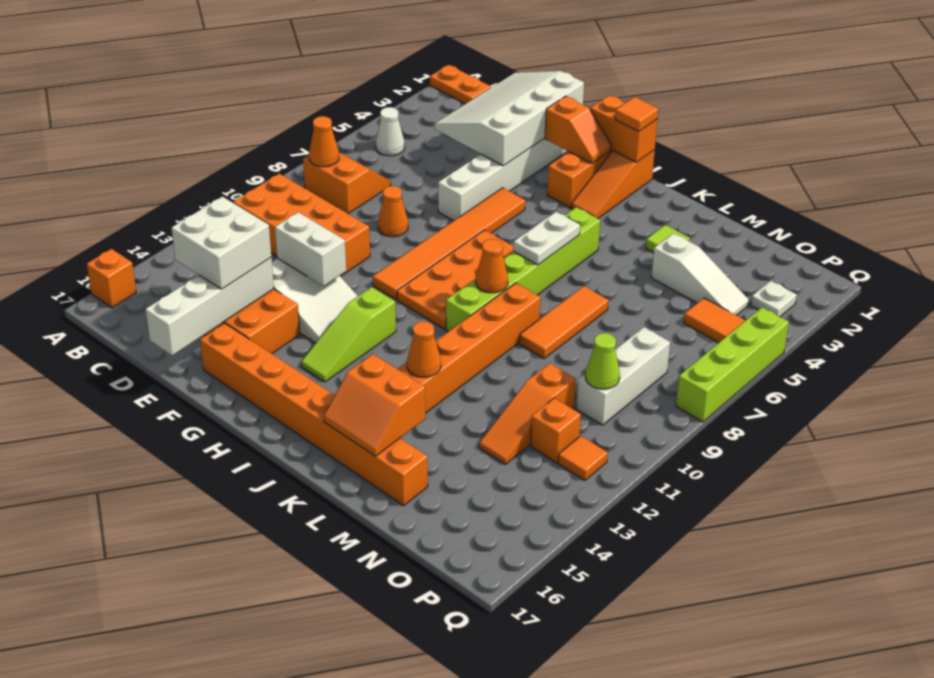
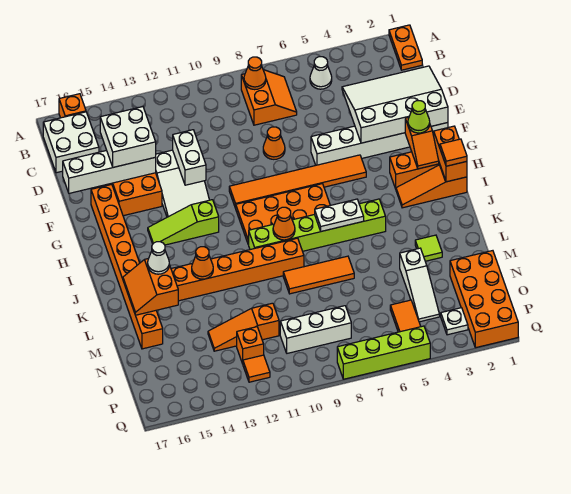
orange 2x4 brick [234,174,370,276] -> orange 2x4 brick moved to [450,251,518,348]
none -> white 2x2 brick [43,112,99,173]
none -> white 1x1 cone [148,242,169,274]
lime 1x1 cone [585,333,620,389] -> lime 1x1 cone moved to [408,101,430,133]

